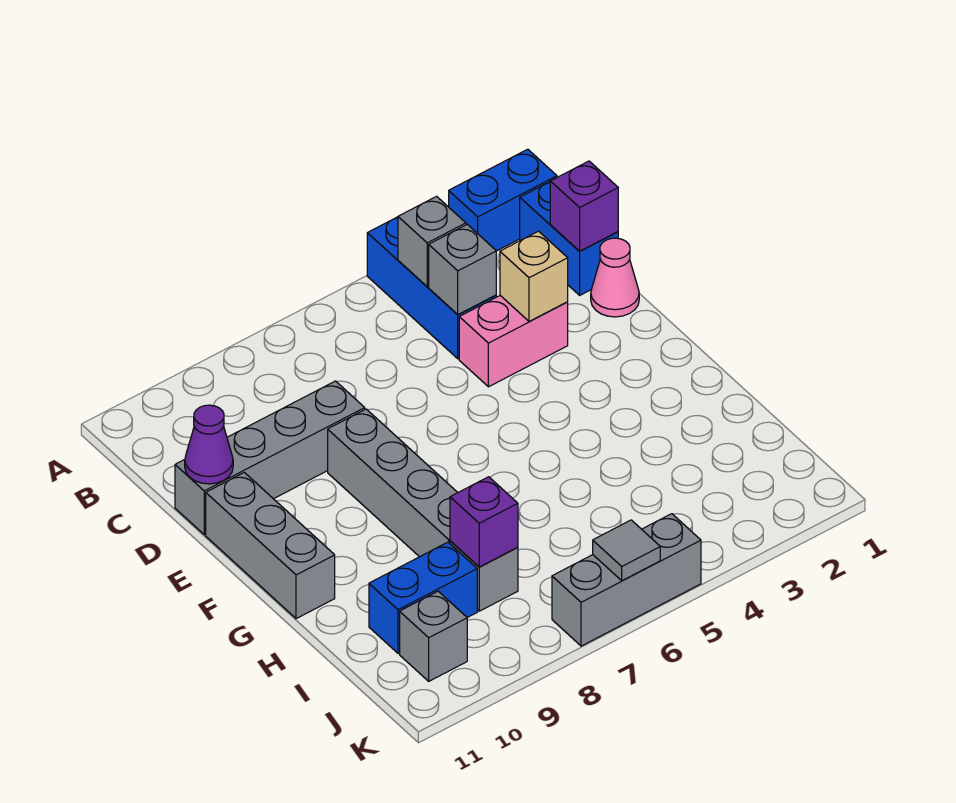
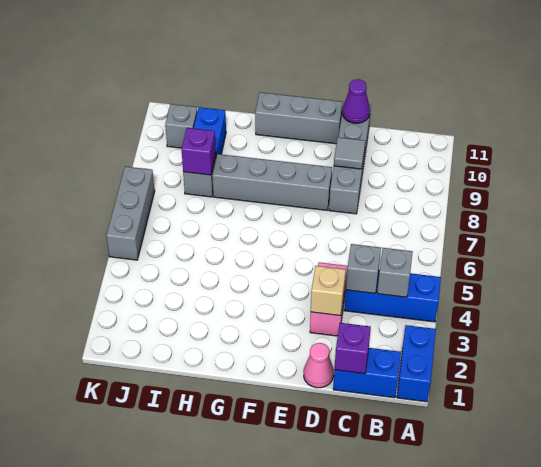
grey 1x1 tile [593,520,660,581] -> grey 1x1 tile moved to [334,137,365,169]

